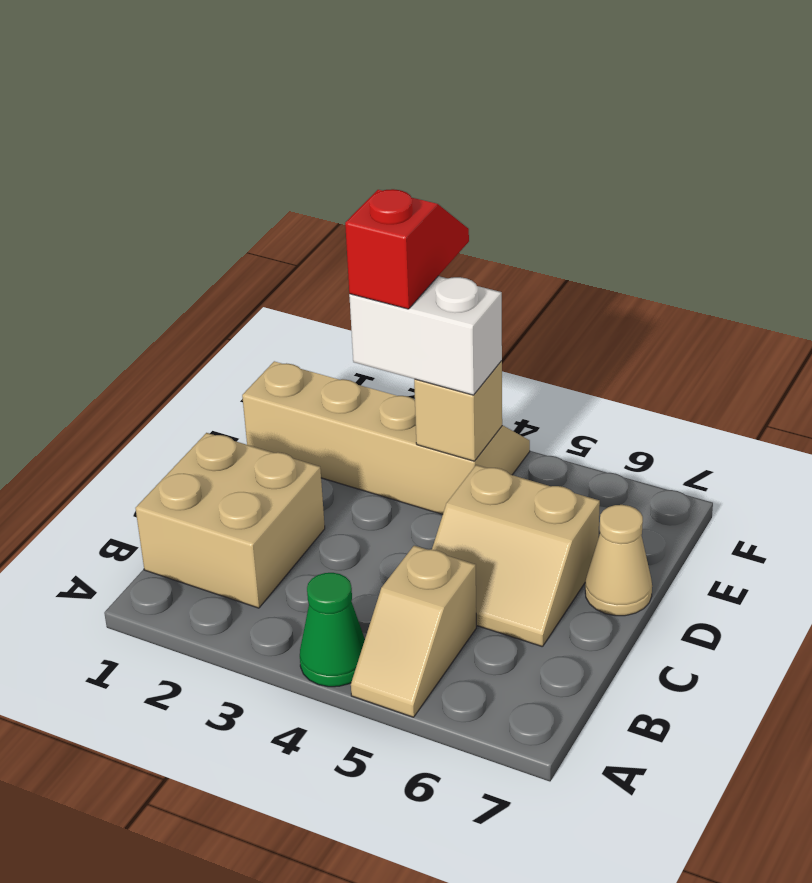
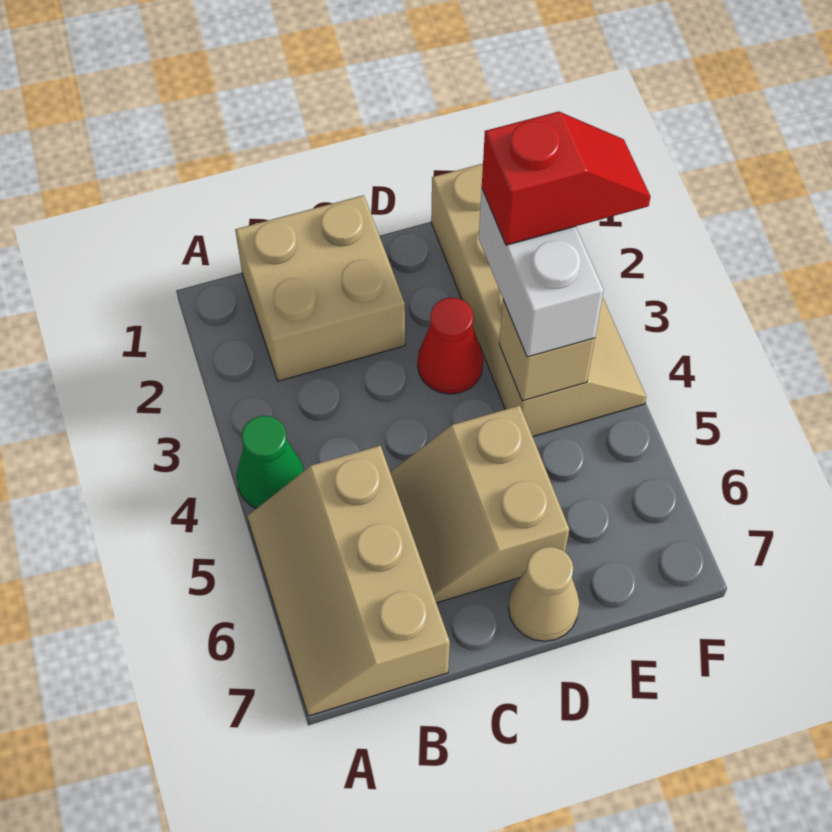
tan 1x2 slope [351,546,476,717] -> tan 2x3 slope [247,446,450,716]
none -> red 1x1 cone [418,298,483,394]

